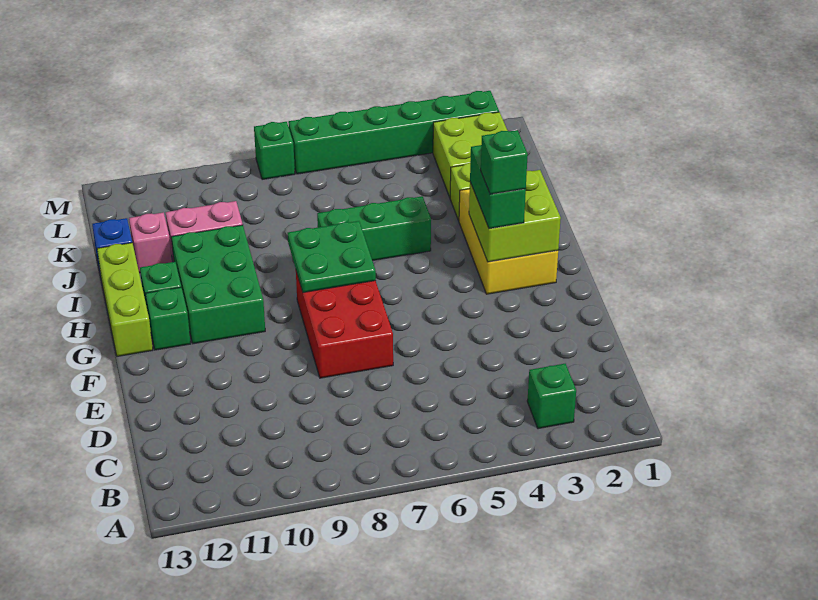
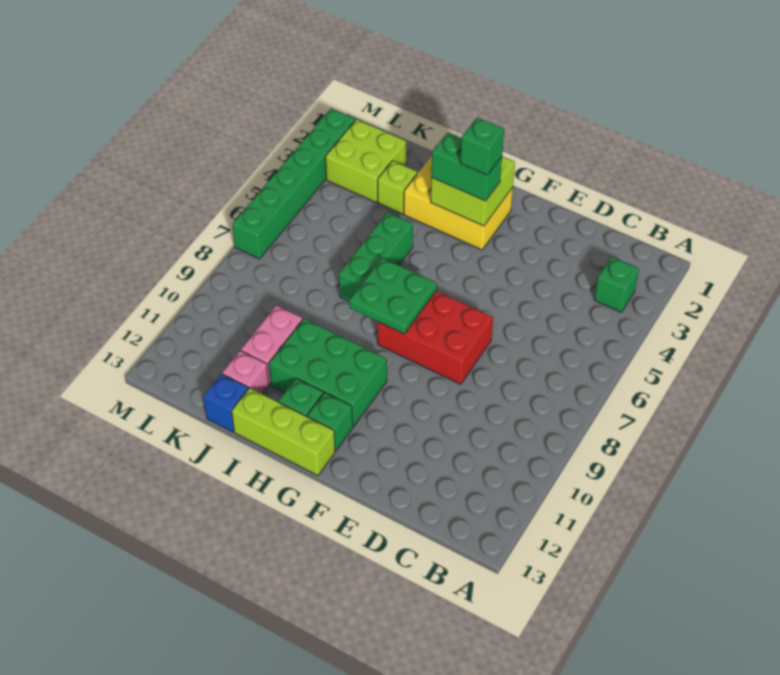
green 1x1 brick [254,122,295,180] -> none

